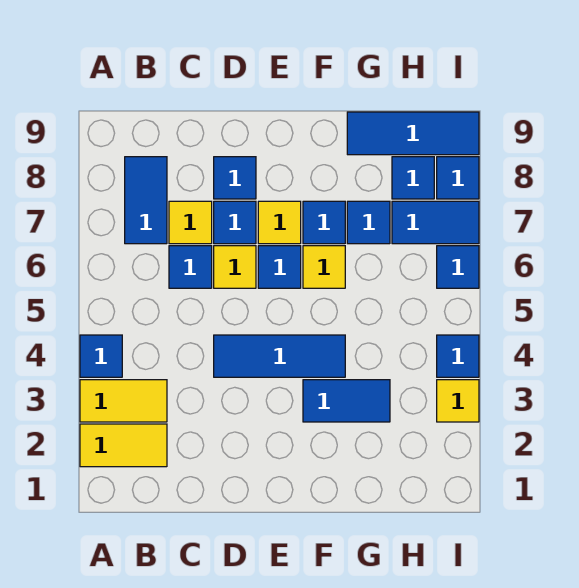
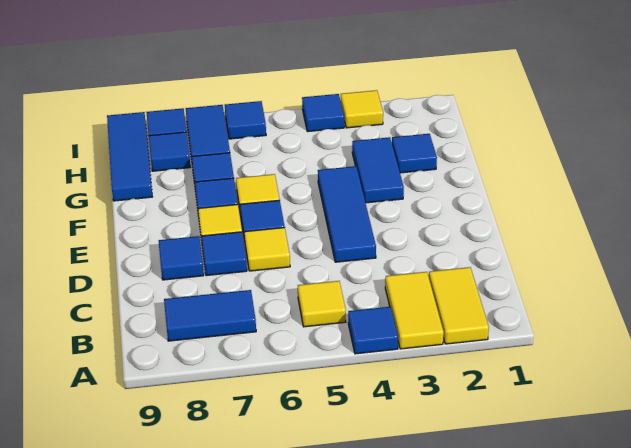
blue 1x1 tile [169,246,212,288] -> blue 1x1 tile moved to [392,134,437,173]
yellow 1x1 tile [169,201,212,244] -> yellow 1x1 tile moved to [298,281,346,327]

